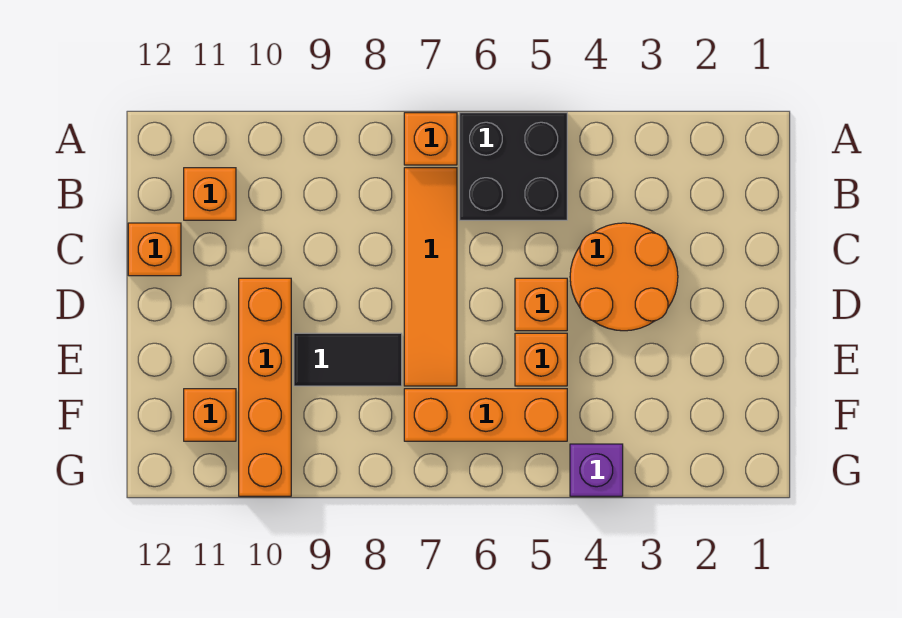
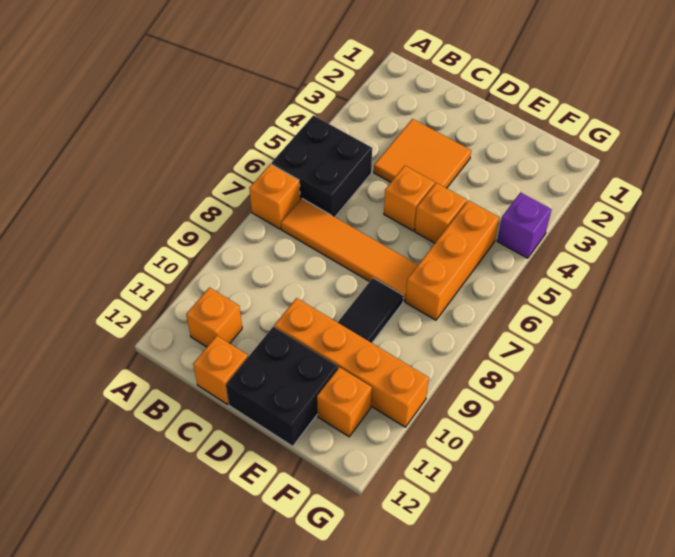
orange 2x2 round brick [570,223,678,331] -> orange 2x2 tile [374,119,471,188]
none -> black 2x2 brick [226,327,338,446]

